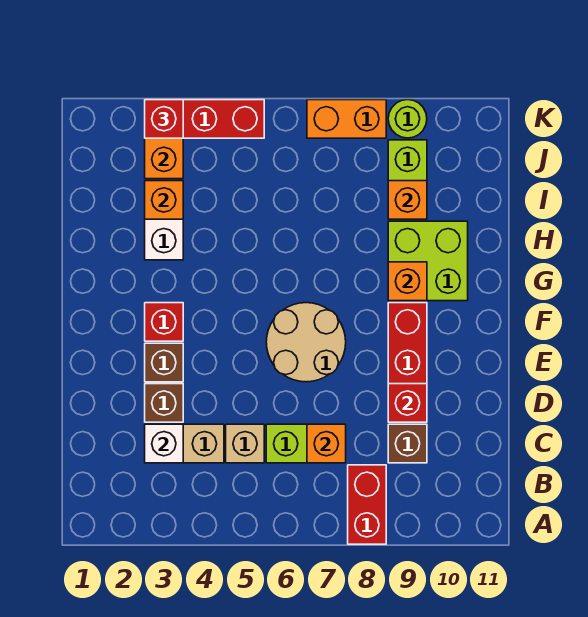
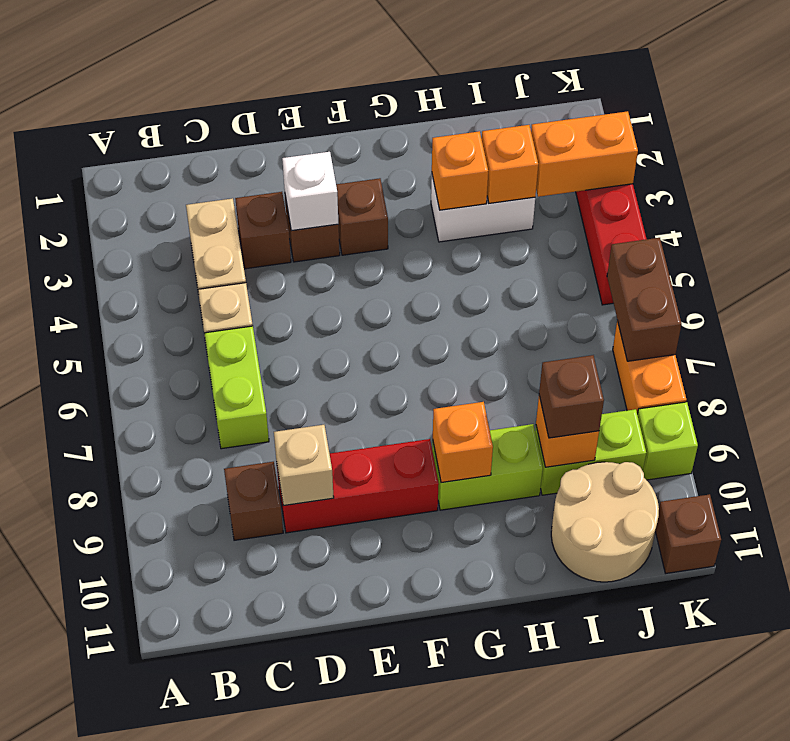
red 1x2 brick [348,465,386,544] -> none
white 1x1 brick [145,424,183,463] -> white 1x1 brick moved to [282,152,338,231]
orange 1x1 brick [307,424,346,463] -> orange 1x1 brick moved to [432,131,488,210]
red 1x1 brick [388,384,427,422] -> tan 1x1 brick [274,425,334,506]
tan 2x2 round brick [266,303,346,382] -> tan 2x2 round brick moved to [551,462,659,582]
red 1x1 brick [145,303,183,341] -> brown 1x1 brick [336,178,388,255]
lime 2x2 brick [388,221,468,301] -> lime 1x2 brick [432,424,543,510]
none -> brown 1x1 brick [539,355,604,438]
red 1x1 brick [145,100,183,138] -> none
none -> brown 1x2 brick [607,238,682,361]
lime 1x1 round brick [388,100,427,138] -> lime 1x1 brick [637,402,698,480]
none -> brown 1x1 brick [655,494,721,573]

